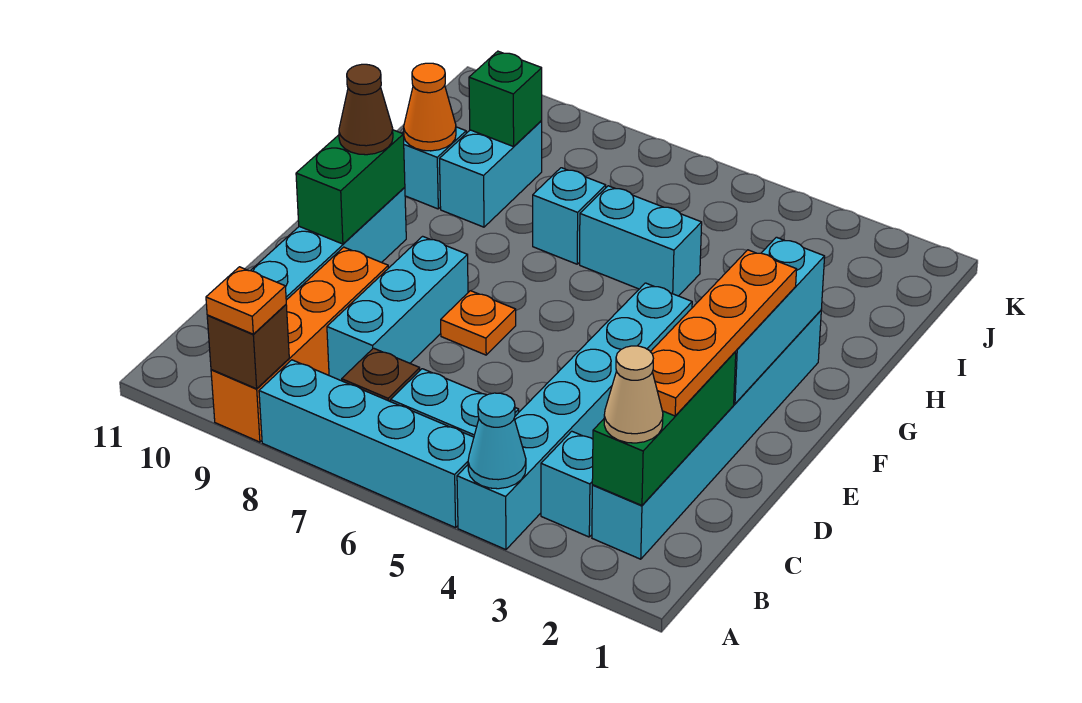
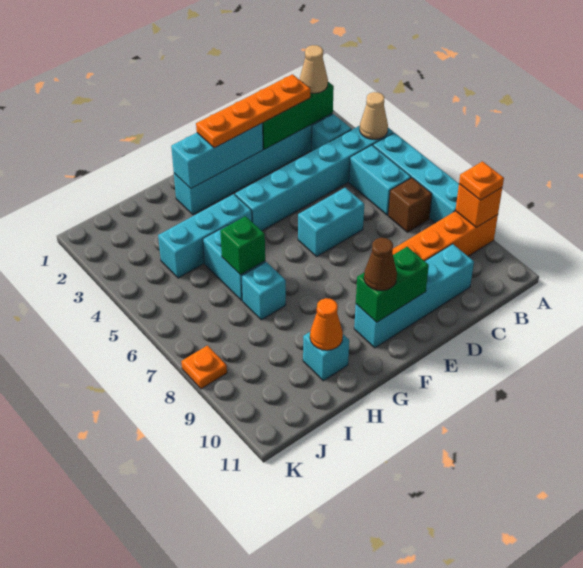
cyan 1x1 cone [468,393,526,489] -> tan 1x1 cone [360,92,388,139]
brown 1x1 brick [207,305,289,389] -> orange 1x1 brick [456,184,502,227]
cyan 1x3 brick [327,236,468,381] -> cyan 1x3 brick moved to [158,194,252,278]
orange 1x1 plate [441,291,516,355] -> orange 1x1 plate moved to [181,346,227,389]
cyan 1x2 brick [440,121,542,227] -> cyan 1x2 brick moved to [298,188,364,257]
green 1x1 brick [469,51,542,147] -> green 1x1 brick moved to [220,216,265,275]

